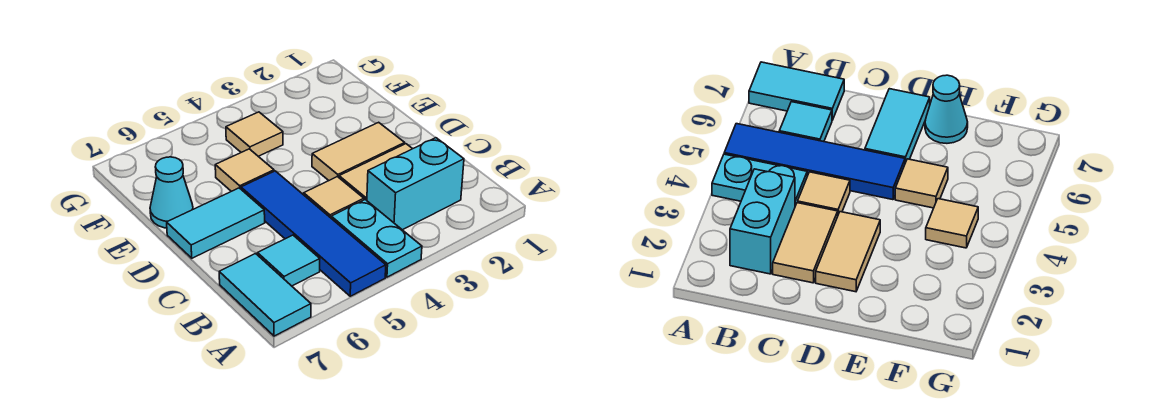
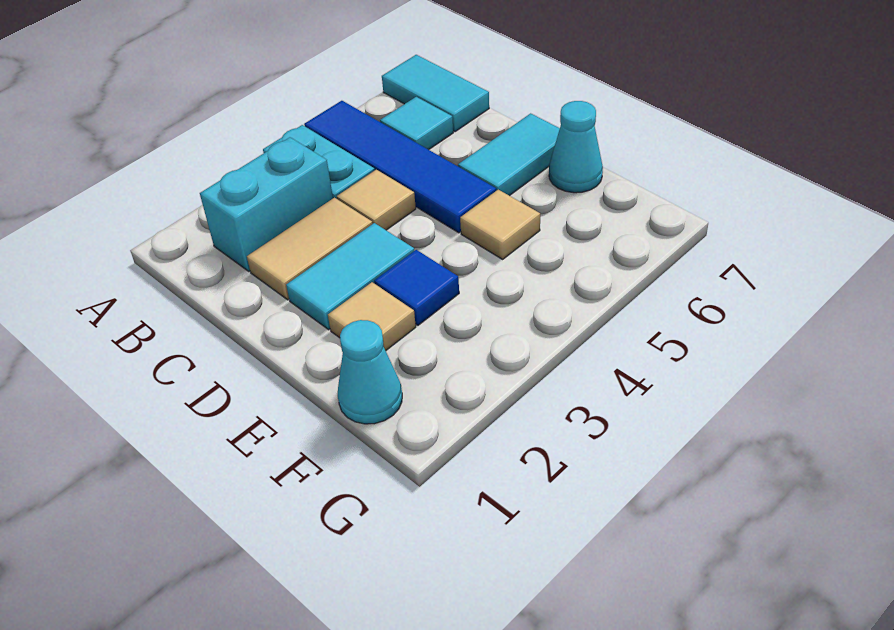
tan 1x2 tile [312,122,405,180] -> cyan 1x2 tile [286,223,414,330]
none -> blue 1x1 tile [374,250,459,325]
none -> cyan 1x1 cone [338,320,402,424]
tan 1x1 tile [226,112,283,156] -> tan 1x1 tile moved to [328,282,416,351]

